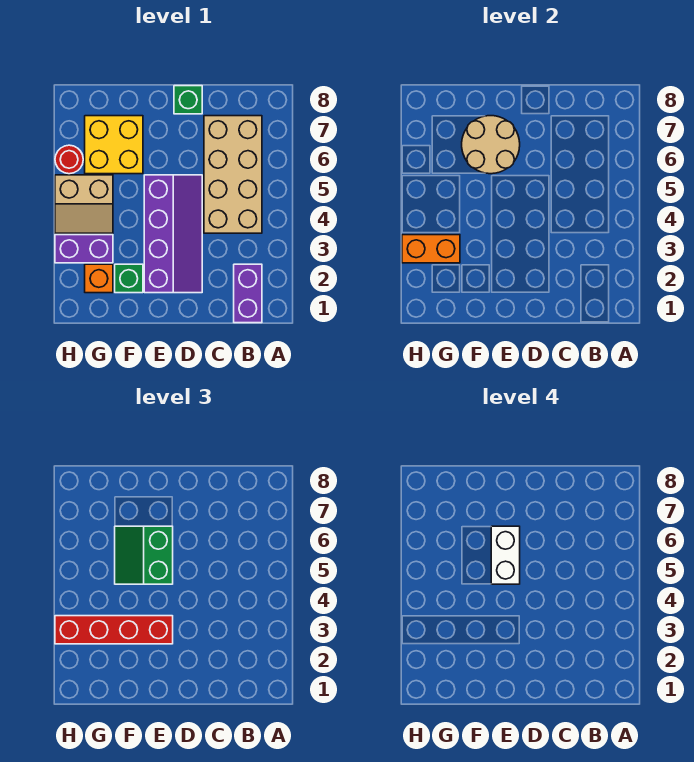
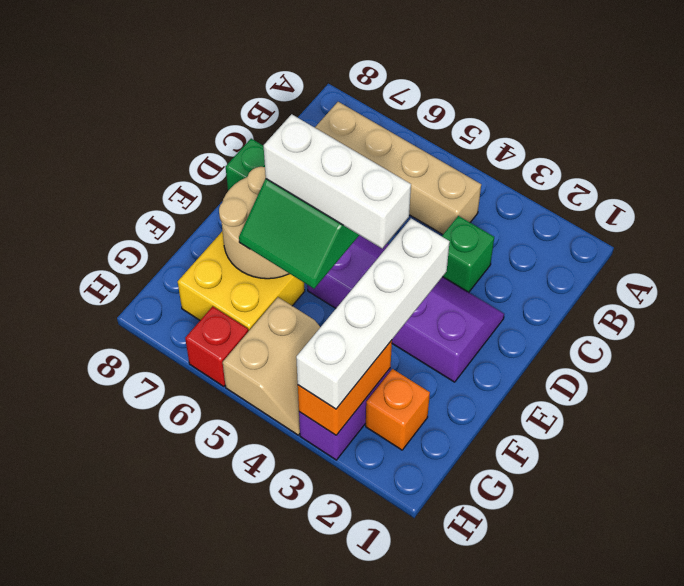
purple 1x2 brick [234,264,262,323] -> none
tan 2x4 brick [204,116,262,233] -> tan 1x4 brick [315,102,481,235]
red 1x4 brick [55,616,173,644] -> white 1x4 brick [296,219,450,409]
white 1x2 brick [491,526,520,584] -> white 1x3 brick [264,114,411,248]
green 1x1 brick [115,264,143,293] -> green 1x1 brick moved to [442,216,494,292]
red 1x1 round brick [55,145,83,174] -> red 1x1 brick [185,307,248,387]

